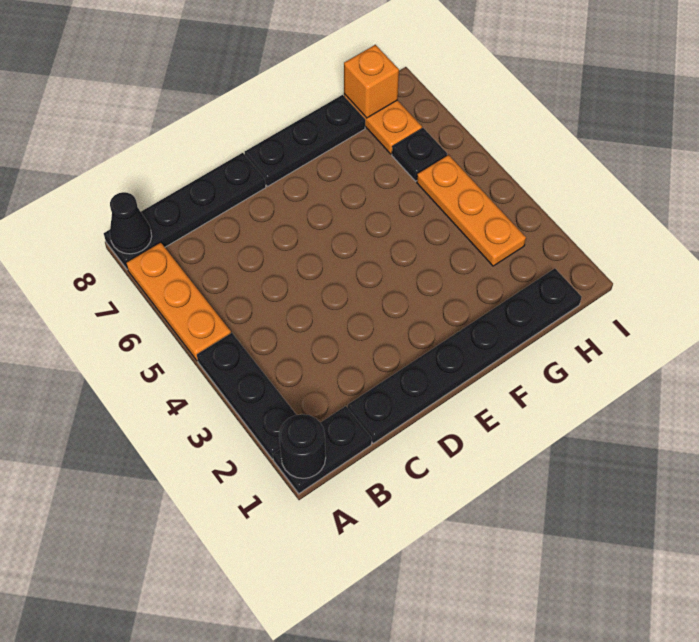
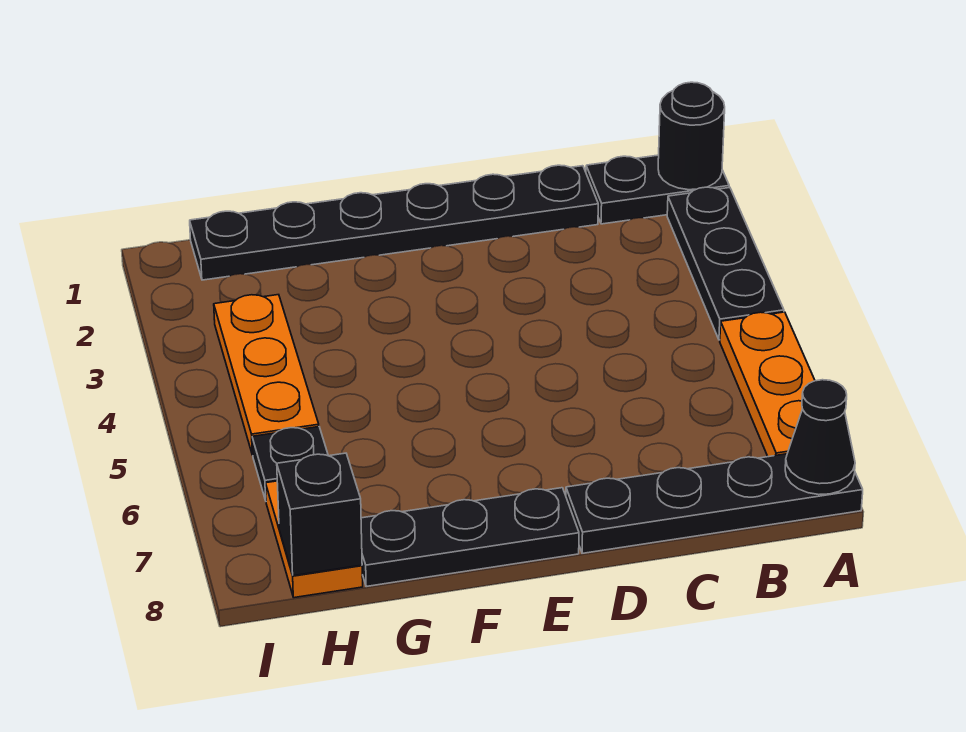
orange 1x1 brick [344,45,399,118] -> black 1x1 brick [277,453,362,576]

